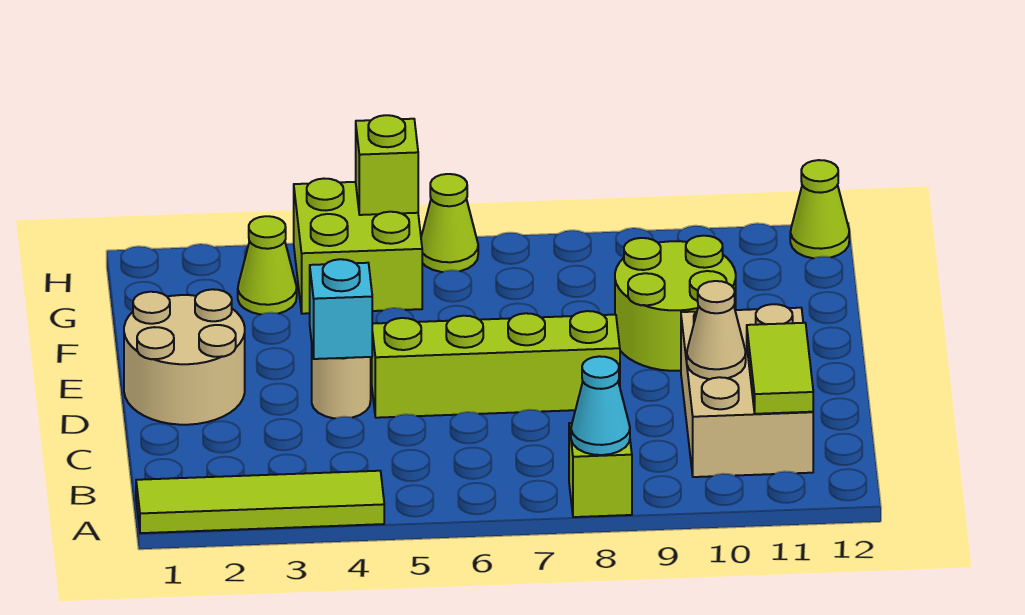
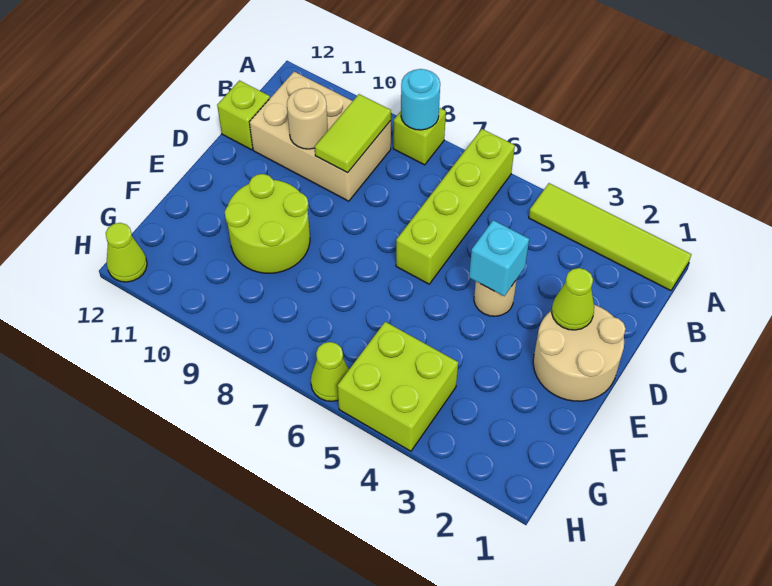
cyan 1x1 cone [571,356,630,455] -> cyan 1x1 round brick [401,69,440,130]
tan 2x3 brick [681,304,813,477] -> tan 2x3 brick turned to [250,72,391,201]
lime 1x2 tile [747,323,813,414] -> lime 1x2 tile moved to [315,94,391,173]
tan 1x1 cone [687,281,746,379] -> tan 1x1 round brick [287,88,328,149]
lime 1x4 brick [372,311,620,418] -> lime 1x4 brick turned to [396,129,515,284]
lime 1x1 cone [238,216,297,314] -> lime 1x1 cone moved to [552,268,594,330]
lime 1x1 brick [356,115,418,215] -> lime 1x1 brick moved to [217,81,270,150]

